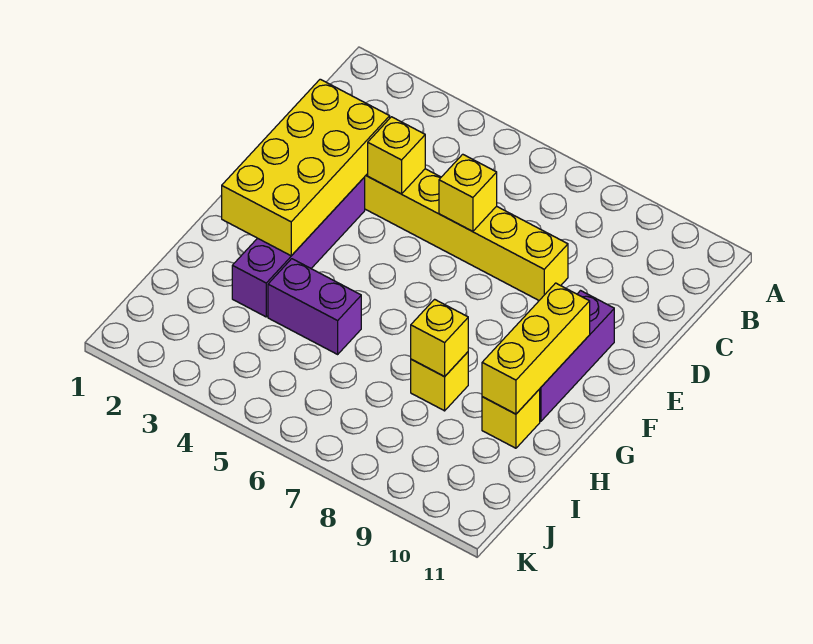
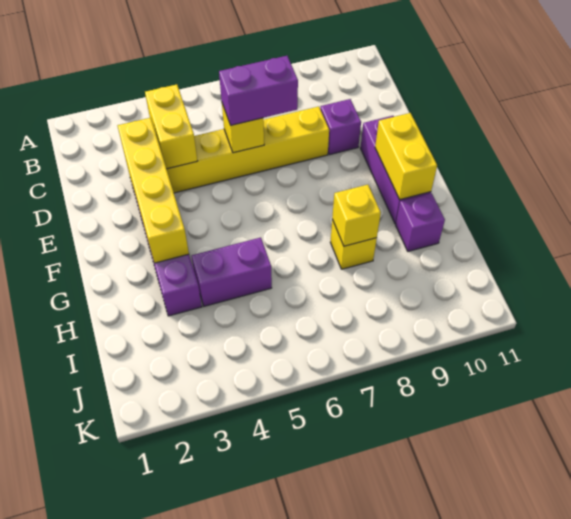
yellow 2x4 brick [222,79,390,256] -> yellow 1x4 brick [118,118,189,263]
yellow 1x1 brick [368,117,425,194] -> yellow 1x2 brick [145,85,197,169]
none -> purple 1x2 brick [219,56,298,125]
none -> purple 1x1 brick [320,99,361,155]
yellow 1x3 brick [482,283,590,414] -> yellow 1x2 brick [375,113,437,200]
yellow 1x1 brick [482,389,540,448] -> purple 1x1 brick [396,193,445,251]

